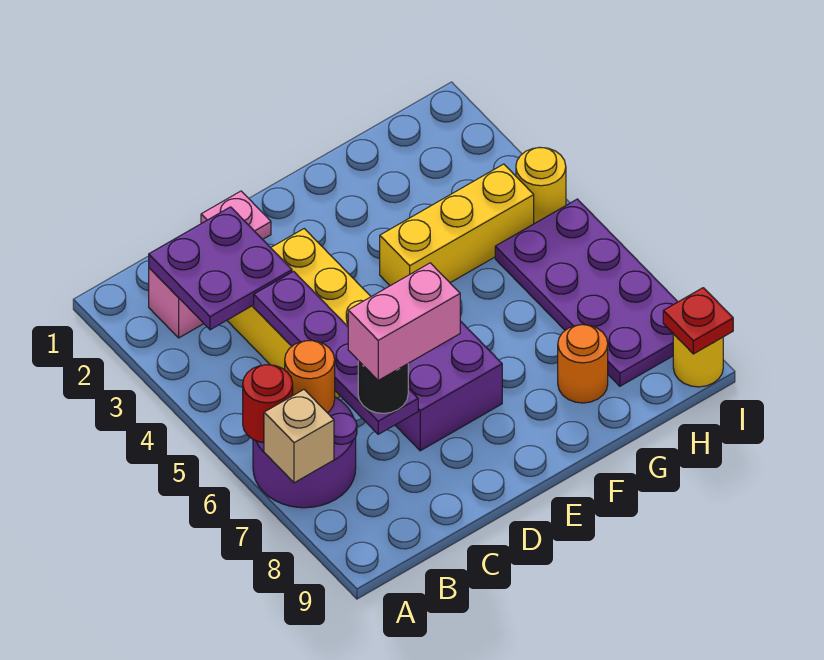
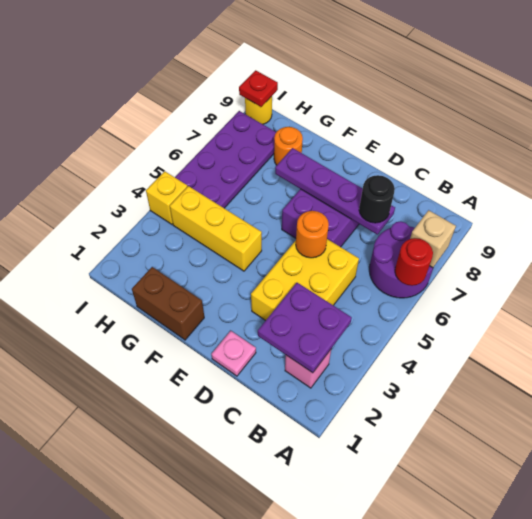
orange 1x1 round brick [285,341,335,413] -> orange 1x1 round brick moved to [296,211,329,258]
purple 1x4 plate [254,271,418,434] -> purple 1x4 plate turned to [275,148,395,235]
pink 1x2 brick [348,263,460,380] -> none
none -> brown 1x2 brick [132,267,204,340]
yellow 1x1 round brick [516,148,566,224] -> yellow 1x1 brick [146,171,187,224]

